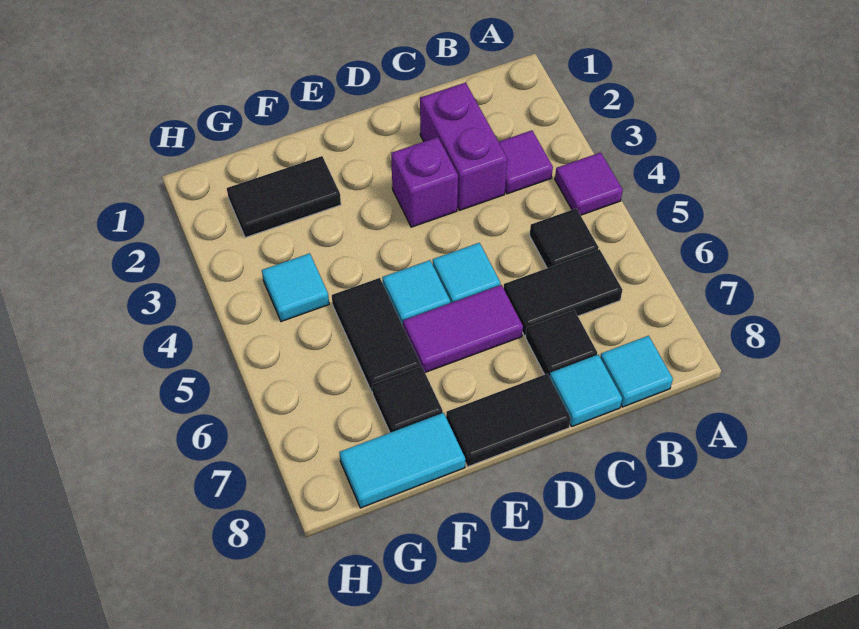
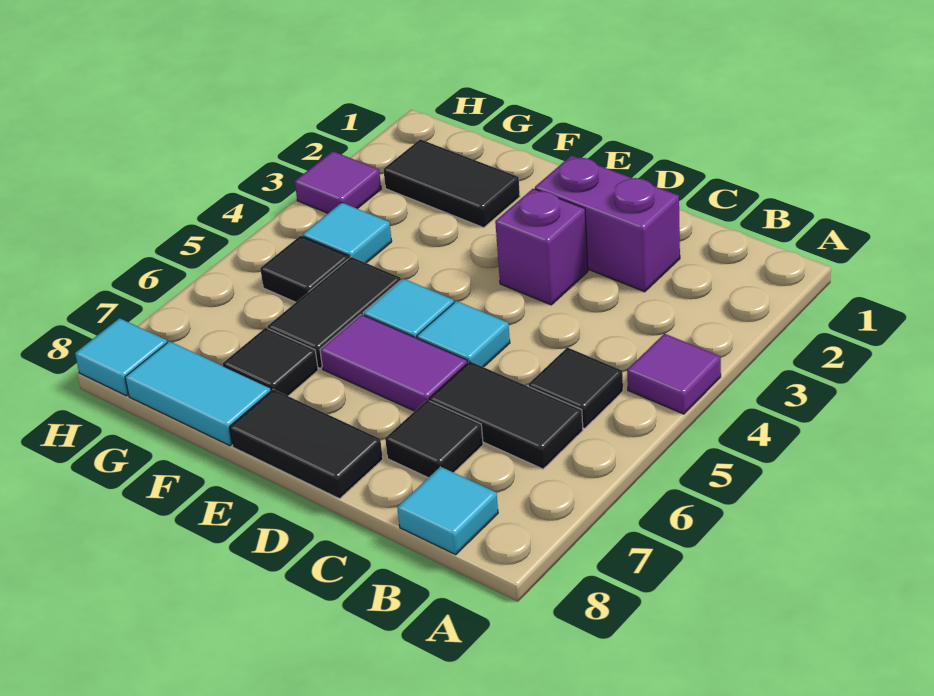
purple 1x1 tile [499,130,553,194] -> purple 1x1 tile moved to [295,151,381,213]
purple 1x2 brick [420,83,507,210] -> purple 1x2 brick turned to [535,156,680,292]
cyan 1x1 tile [550,355,622,426] -> cyan 1x1 tile moved to [75,318,167,396]
none -> black 1x1 tile [260,236,349,302]

